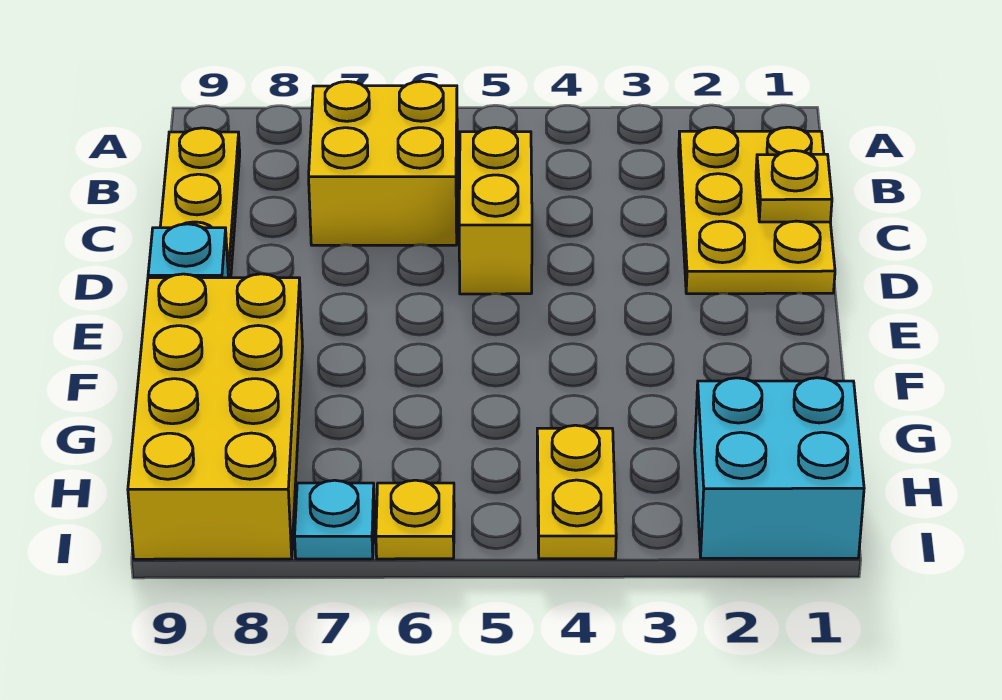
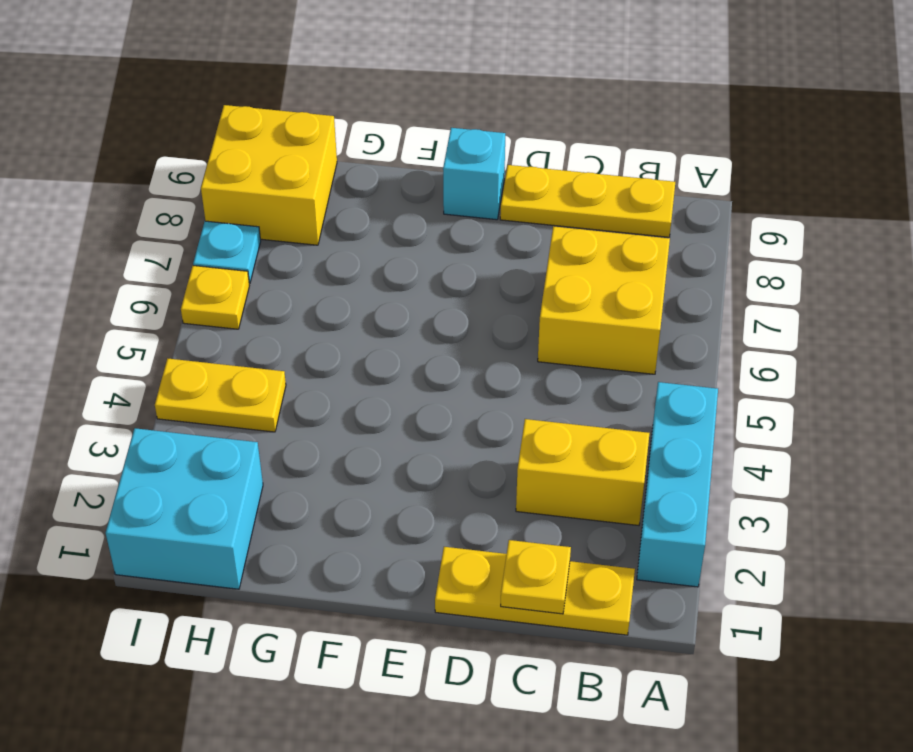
none -> cyan 1x3 brick [637,382,718,587]
yellow 2x3 plate [679,127,835,294] -> yellow 1x3 plate [435,547,635,635]
yellow 1x2 brick [459,127,532,294] -> yellow 1x2 brick moved to [516,419,650,525]
yellow 2x4 brick [128,274,303,559] -> yellow 2x2 brick [201,105,337,245]

